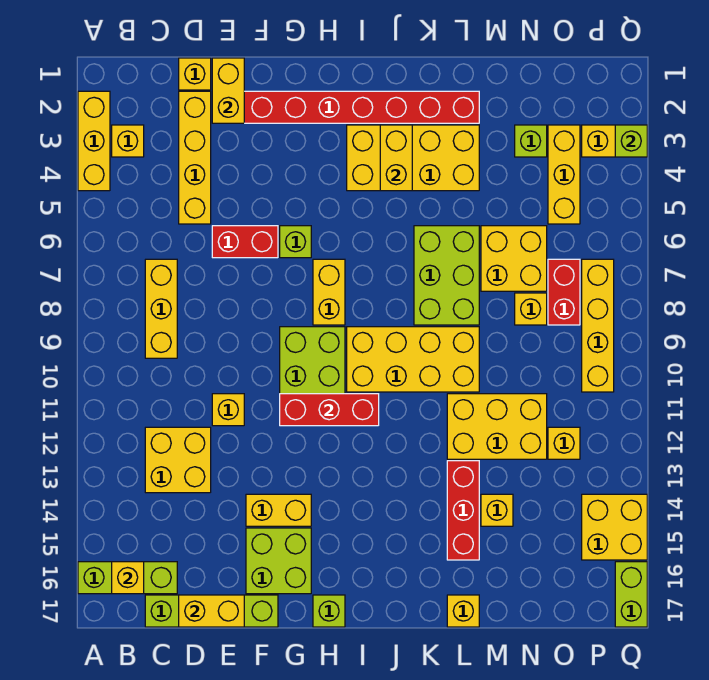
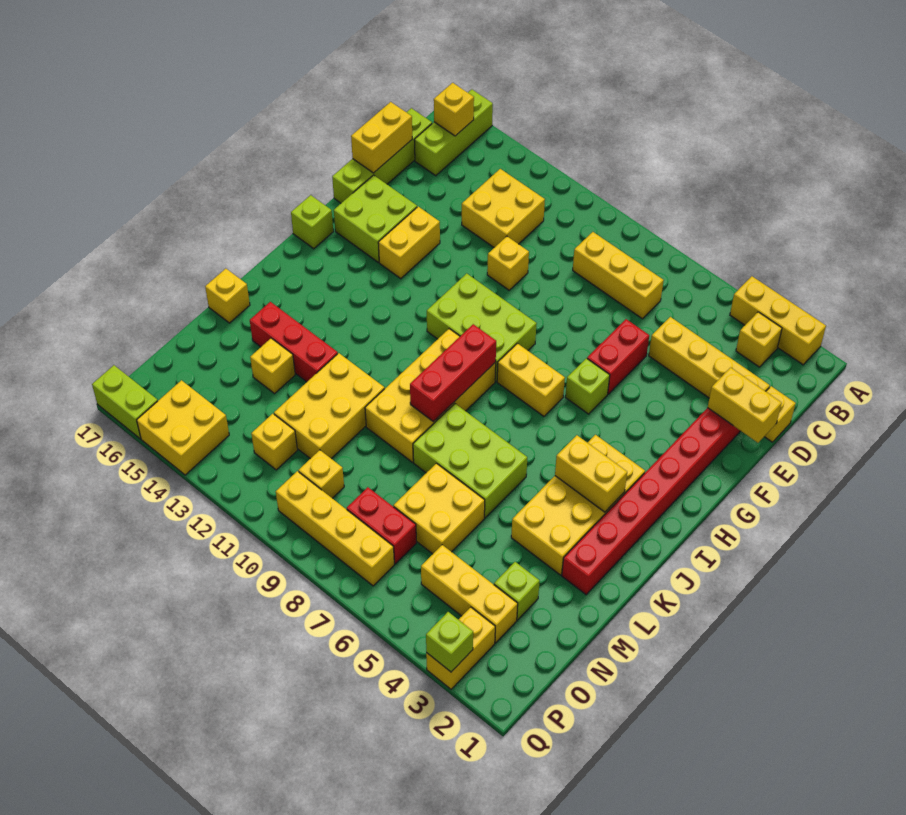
red 1x3 brick [280,394,379,426] -> red 1x3 brick moved to [410,324,496,422]
yellow 1x1 brick [515,293,547,325] -> yellow 1x1 brick moved to [298,450,344,498]

